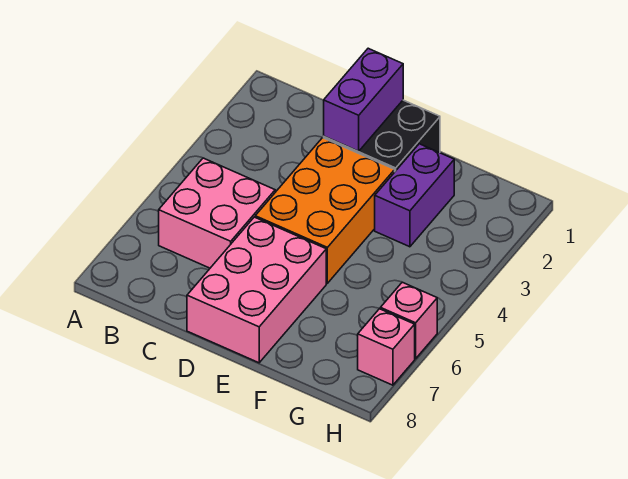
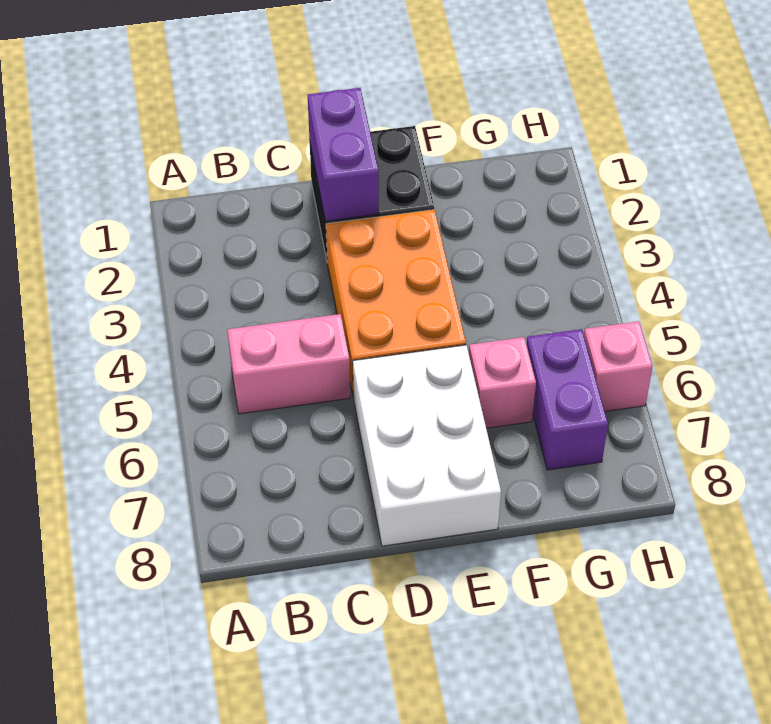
pink 2x2 brick [159,158,275,268] -> pink 1x2 brick [228,314,350,414]
pink 2x3 brick [187,217,326,363] -> white 2x3 brick [353,345,501,546]
purple 1x2 brick [375,144,454,247] -> purple 1x2 brick moved to [527,329,608,470]
pink 1x1 brick [358,309,415,385] -> pink 1x1 brick moved to [469,337,536,428]

